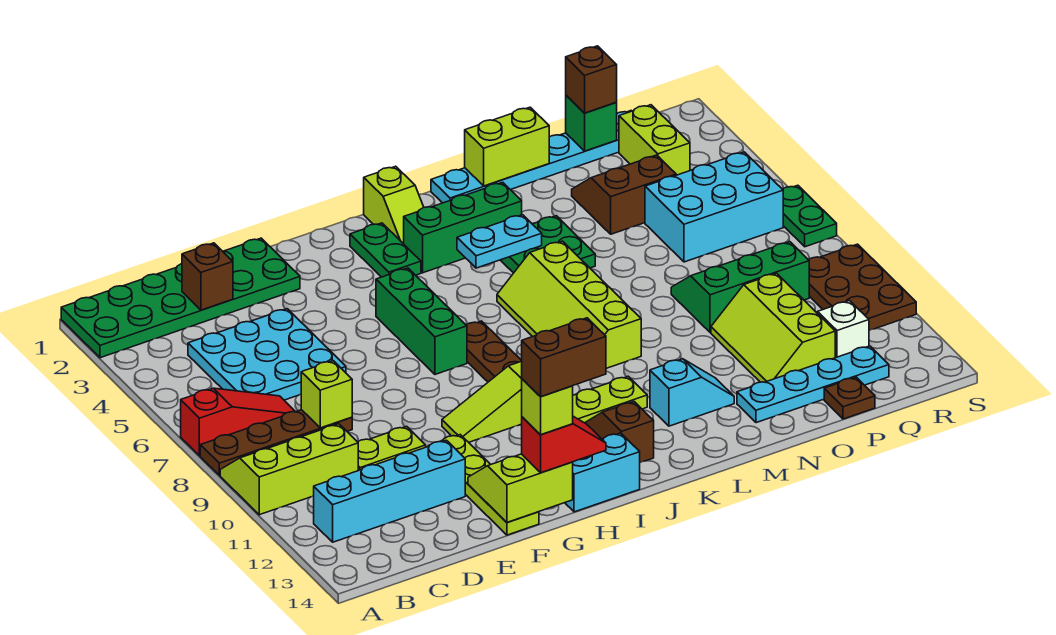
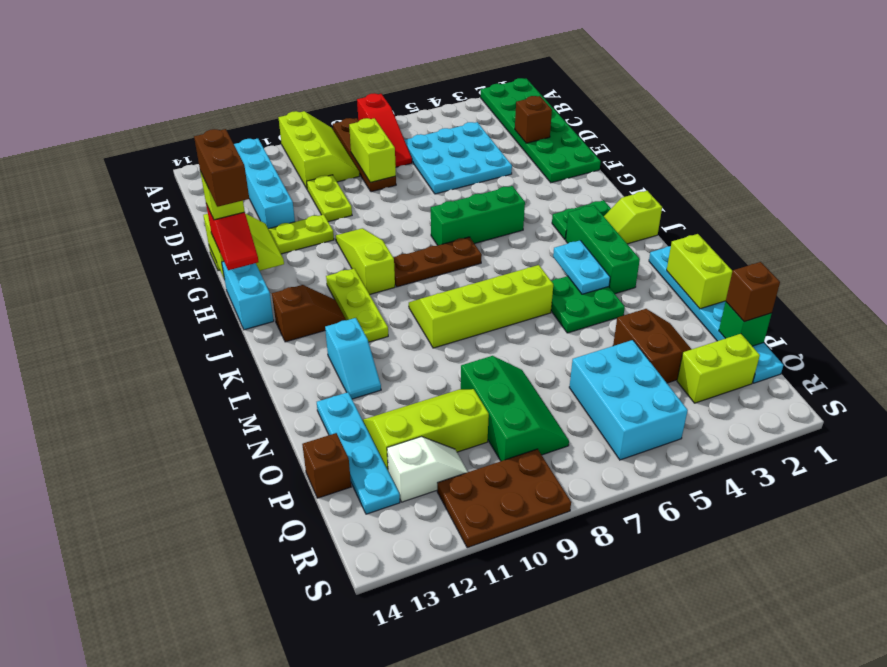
lime 1x1 brick [301,361,352,428] -> lime 1x2 brick [349,118,396,182]
brown 1x1 plate [824,377,875,419] -> brown 1x1 brick [302,433,351,498]
green 1x2 plate [783,185,837,247] -> none

